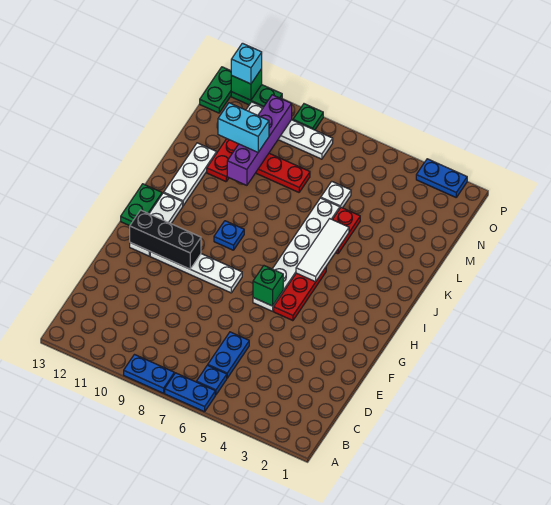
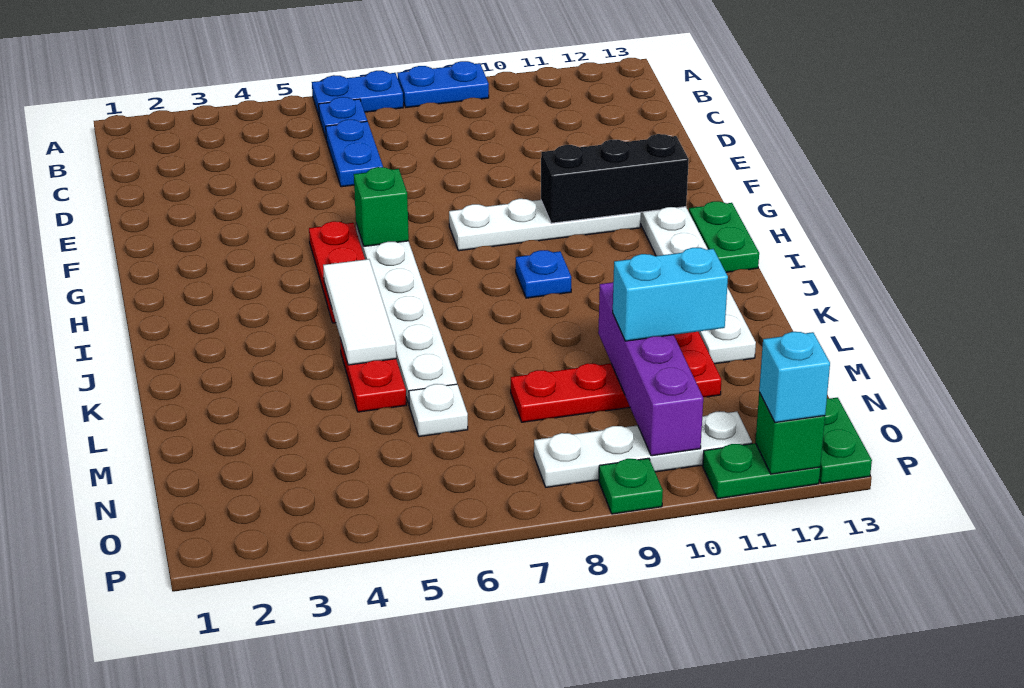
blue 1x2 plate [416,159,467,197] -> none

